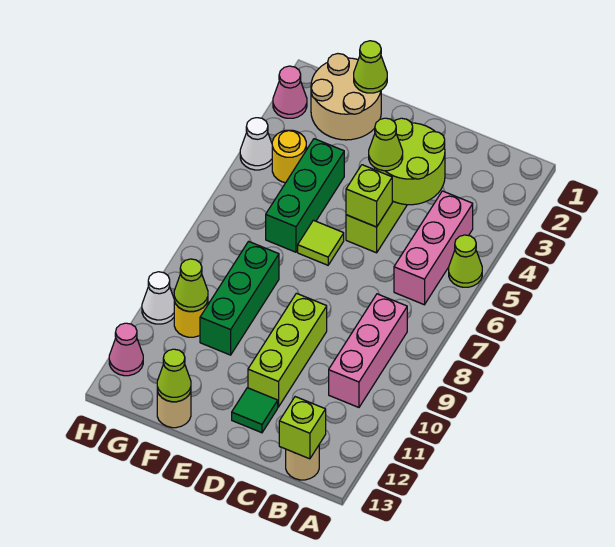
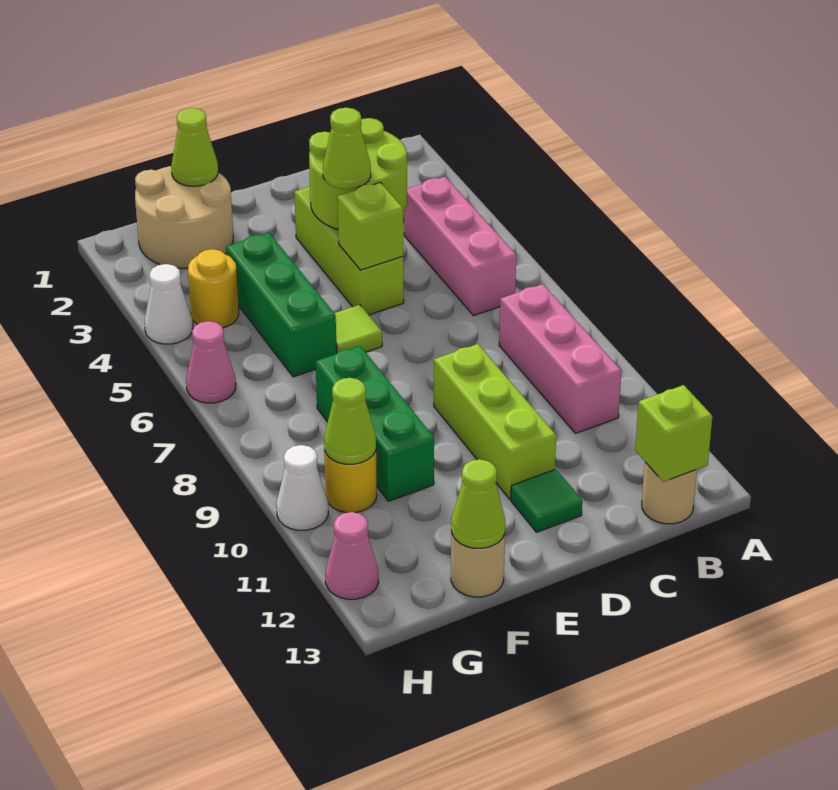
lime 1x1 cone [449,235,482,287] -> none
pink 1x1 cone [273,66,307,118] -> pink 1x1 cone moved to [186,321,236,403]

